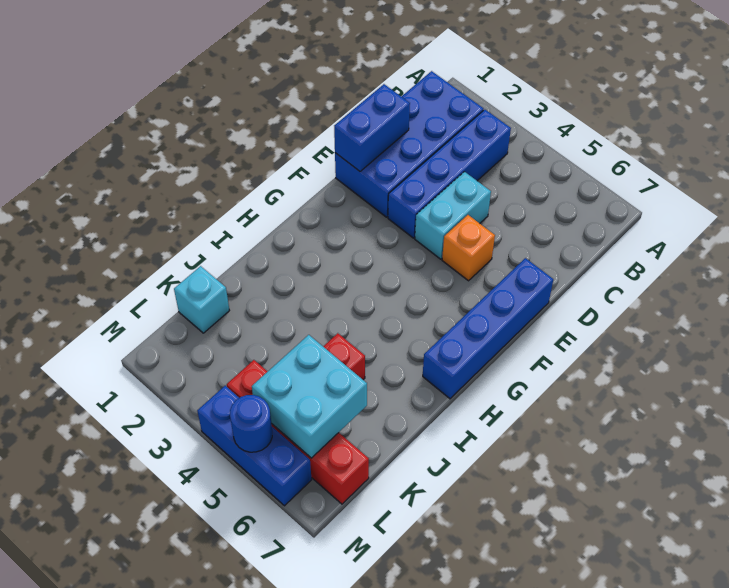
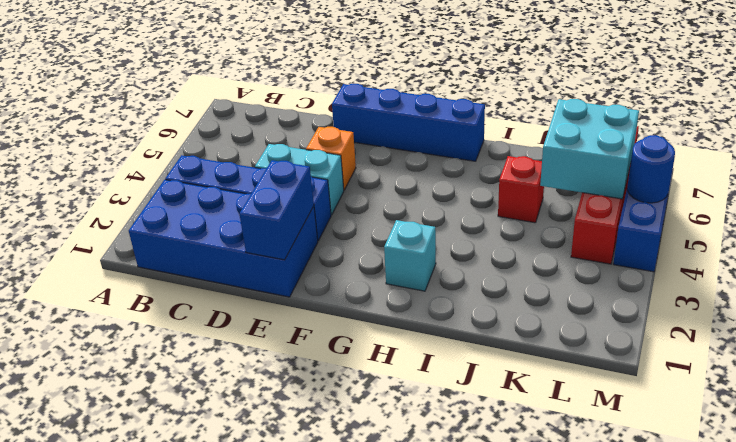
blue 1x2 brick [334,84,410,171] -> blue 1x2 brick turned to [239,160,314,260]
cyan 1x1 brick [174,266,229,333] -> cyan 1x1 brick moved to [384,220,436,291]

